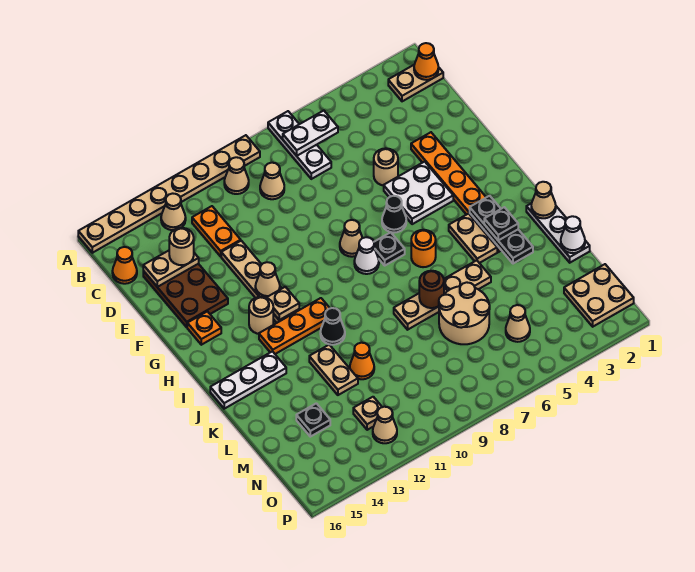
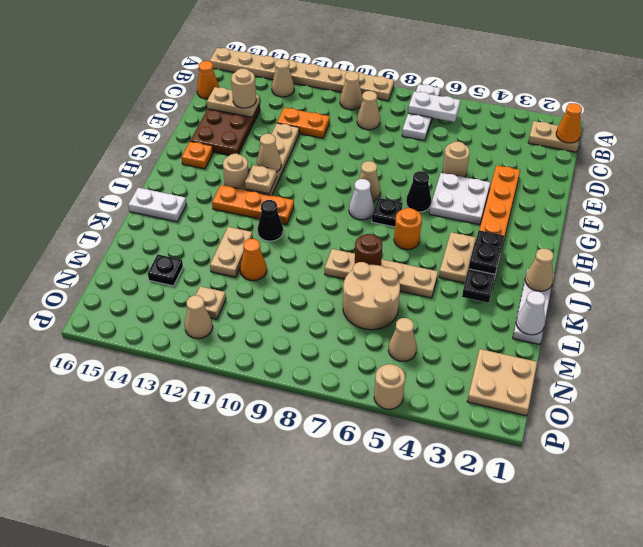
orange 1x2 plate [192,206,241,256] -> orange 1x2 plate turned to [277,108,330,138]
white 1x3 plate [210,351,286,409] -> white 1x2 plate [128,188,187,222]
none -> tan 1x1 round brick [374,364,405,409]

